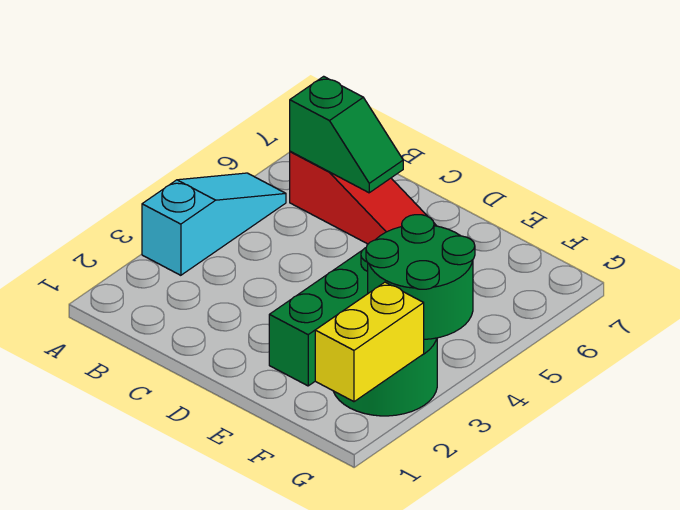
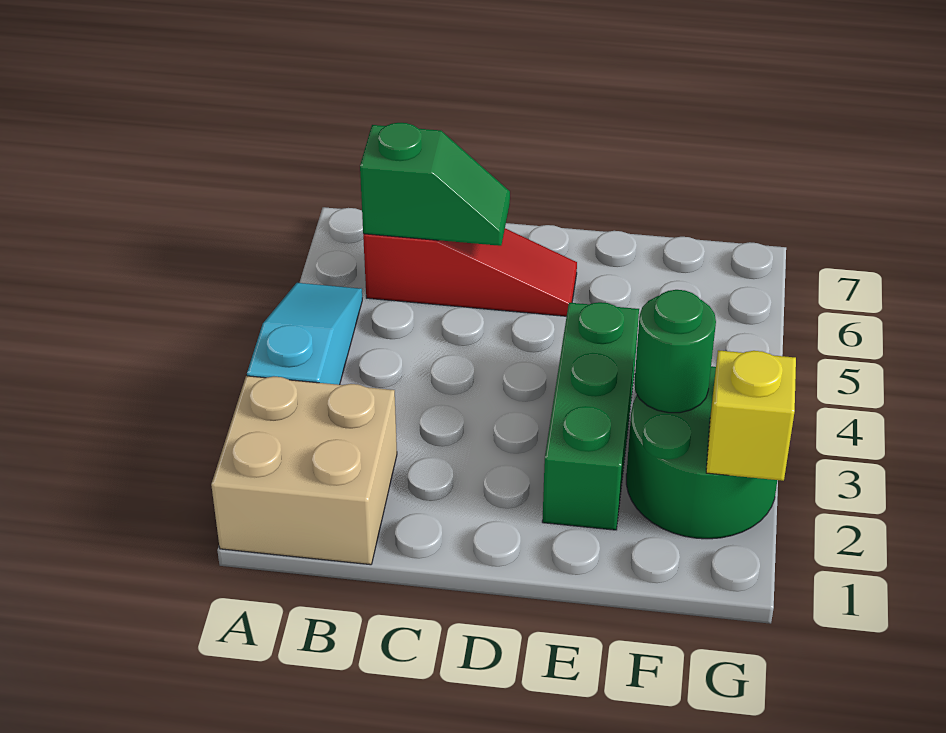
none -> tan 2x2 brick [211,376,397,565]
green 2x2 round brick [366,215,475,339] -> green 1x1 round brick [634,290,716,413]
yellow 1x2 brick [315,282,424,402] -> yellow 1x1 brick [706,350,796,481]

